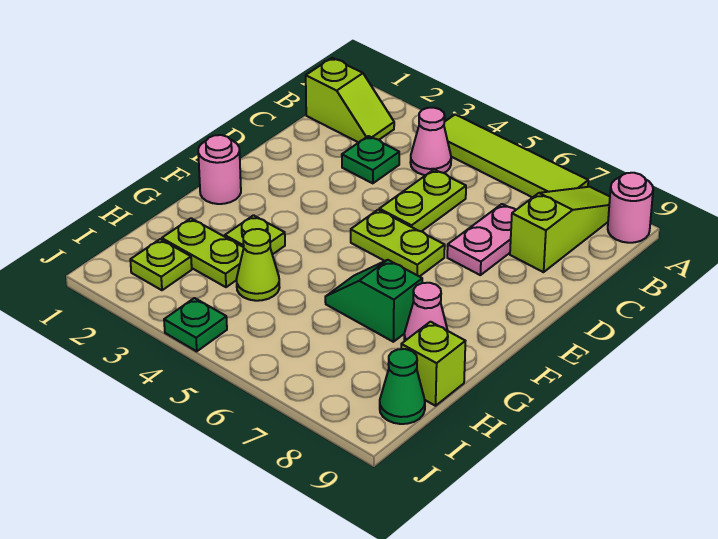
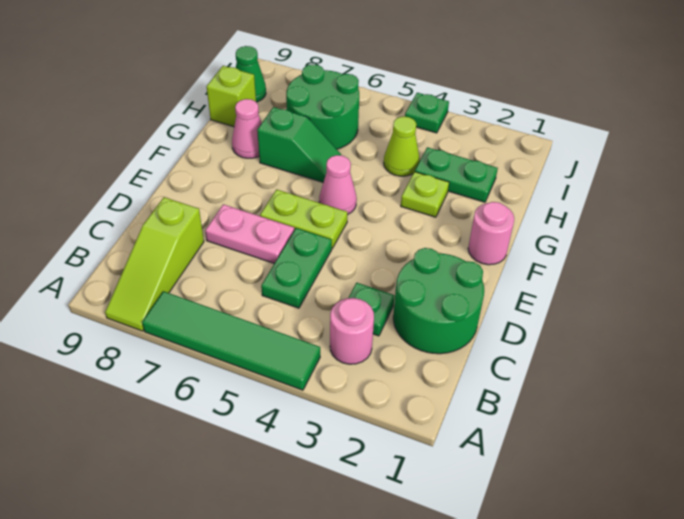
lime 1x4 tile [444,115,588,198] -> green 1x4 tile [142,291,320,390]
pink 1x1 round brick [608,173,653,243] -> pink 1x1 round brick moved to [330,298,374,364]
lime 1x2 slope [306,58,394,143] -> none
pink 1x1 cone [410,108,451,175] -> pink 1x1 cone moved to [319,155,357,215]
none -> green 2x2 round brick [393,248,484,354]
lime 1x2 plate [379,170,466,232] -> green 1x2 plate [261,228,332,308]
pink 1x2 plate [447,204,515,275] -> pink 1x2 plate turned to [205,204,294,264]
lime 1x2 plate [162,218,244,287] -> green 1x2 plate [415,147,498,202]
none -> green 2x2 round brick [286,64,359,149]
lime 1x1 plate [130,239,192,290] -> none

